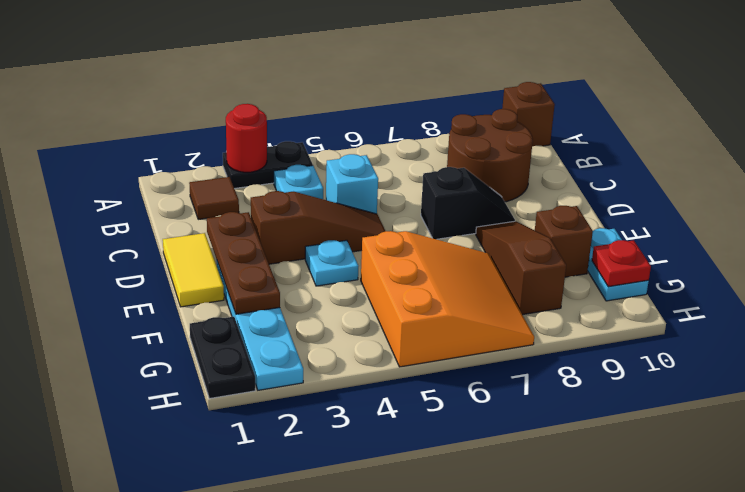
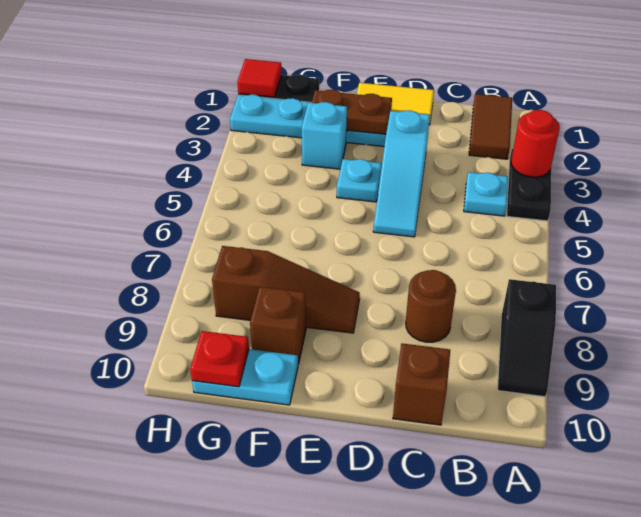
brown 1x1 brick [502,82,555,147] -> brown 1x1 brick moved to [393,343,450,425]
brown 1x1 tile [189,177,239,219] -> brown 1x2 tile [469,94,512,159]
brown 2x2 round brick [447,109,533,202] -> brown 1x1 round brick [406,270,456,342]
cyan 1x1 brick [326,154,378,214] -> cyan 1x1 brick moved to [302,102,347,169]
brown 1x3 plate [207,212,280,314] -> brown 1x2 plate [312,90,392,134]
brown 1x3 slope [251,191,385,264] -> cyan 1x3 slope [373,110,430,237]
black 1x2 slope [421,167,515,239] -> black 1x2 slope moved to [498,279,556,397]
orange 3x3 slope [361,231,534,367] -> none
none -> red 1x1 tile [237,59,282,97]

